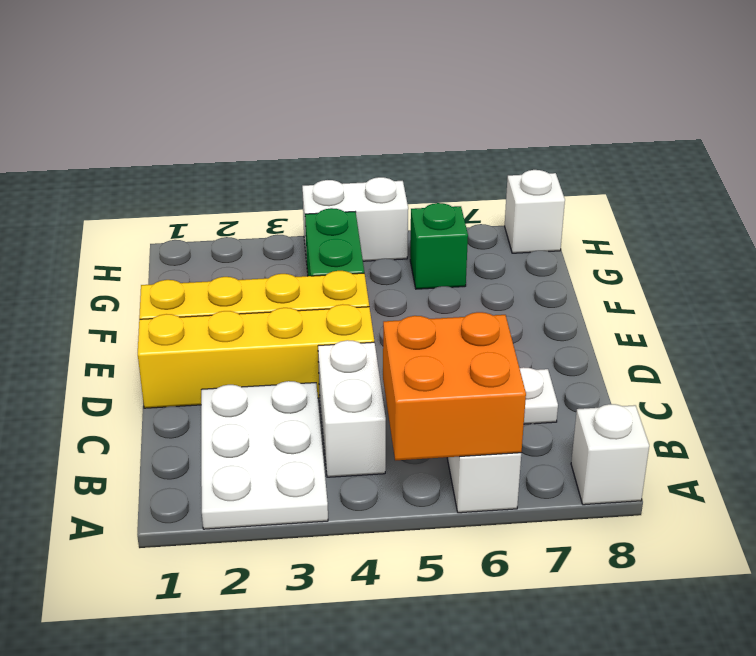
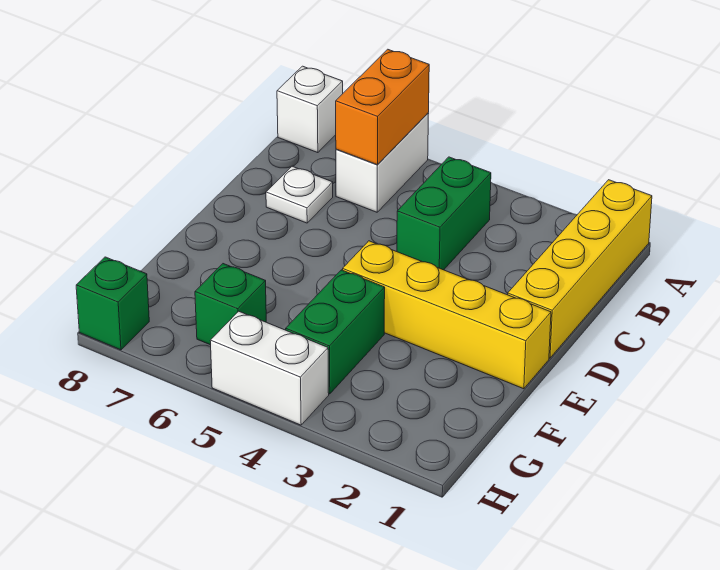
white 2x3 plate [201,381,328,529] -> none
orange 2x2 brick [383,312,526,460] -> orange 1x2 brick [336,49,429,165]
white 1x2 brick [318,340,386,477] -> green 1x2 brick [397,157,491,270]
yellow 1x4 brick [138,304,374,408] -> yellow 1x4 brick turned to [508,180,652,358]
white 1x1 brick [505,170,565,253] -> green 1x1 brick [76,257,149,350]

